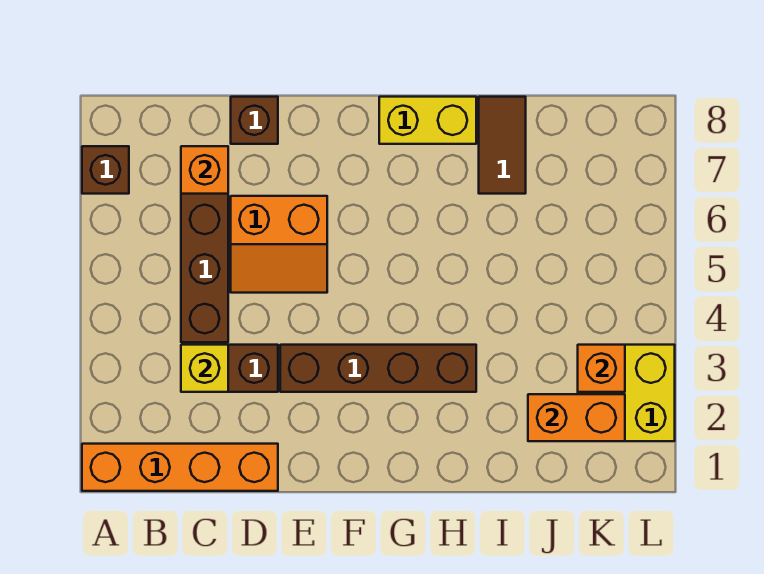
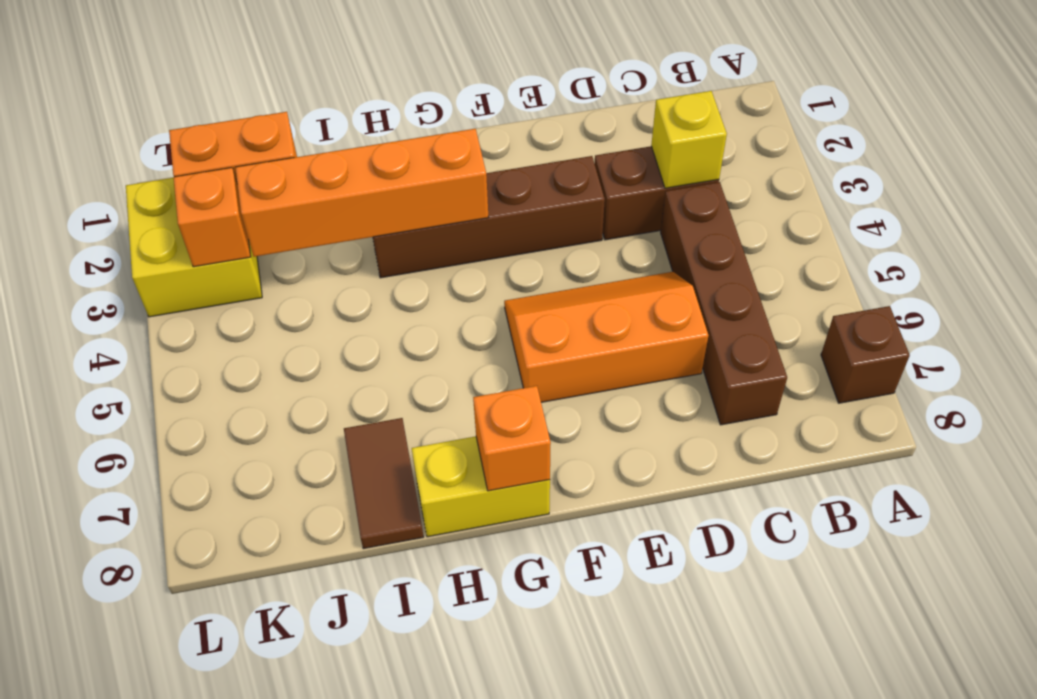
orange 1x4 brick [82,444,278,491] -> orange 1x4 brick moved to [235,129,488,257]
orange 1x1 brick [181,146,228,194] -> orange 1x1 brick moved to [473,386,551,491]
orange 2x2 slope [231,196,327,293] -> orange 2x3 slope [504,272,708,402]
brown 1x1 brick [231,97,278,144] -> none

